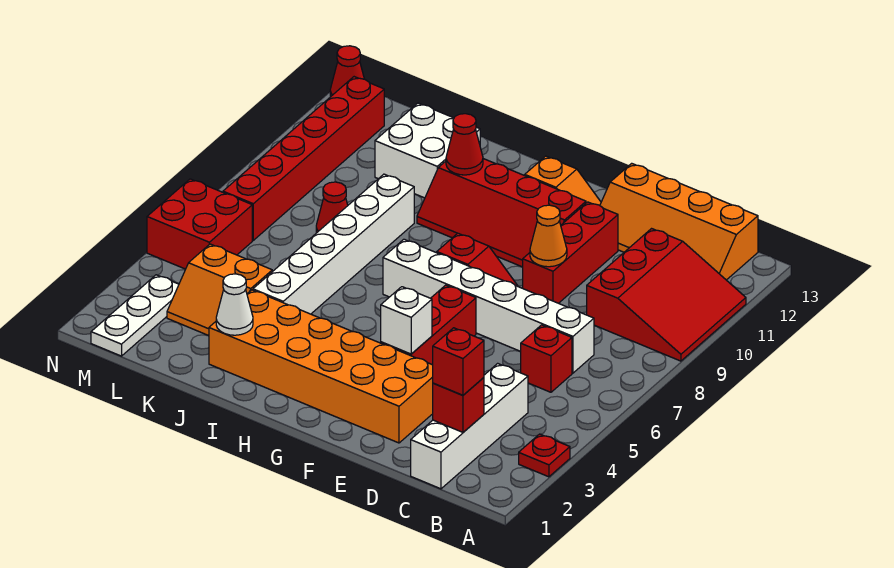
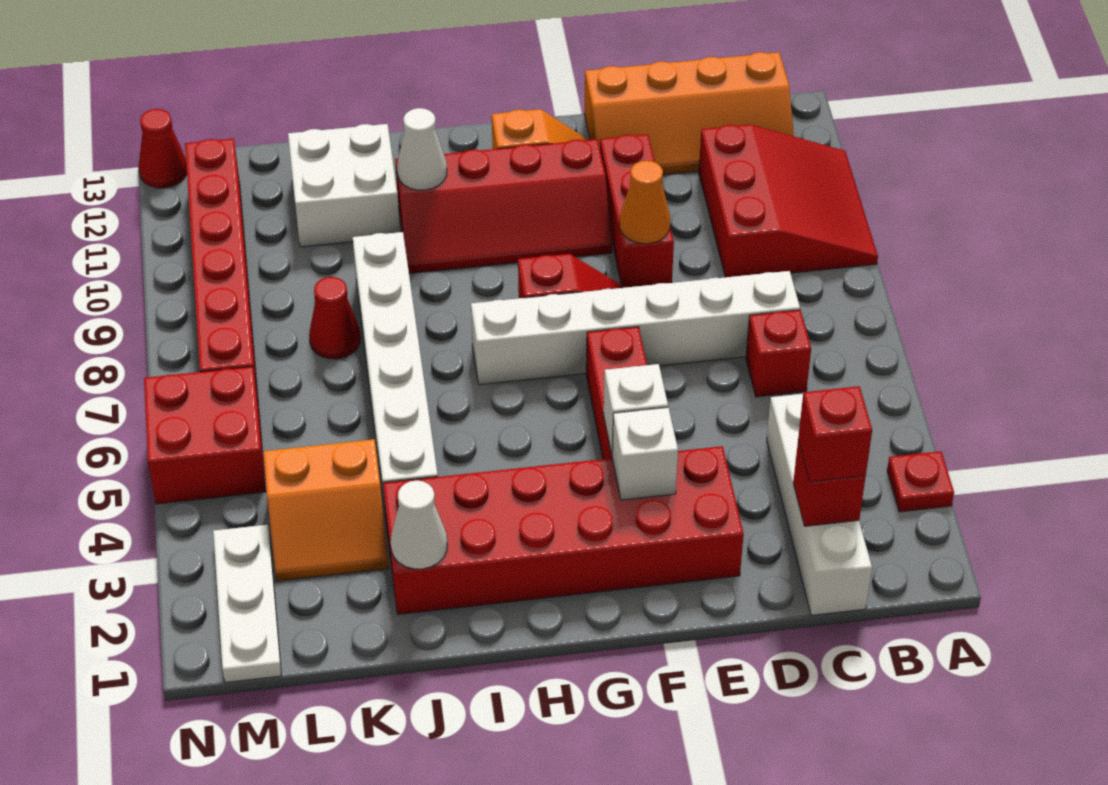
orange 2x6 brick [209,290,433,443] -> red 2x6 brick [383,446,744,614]
none -> white 1x1 brick [612,407,678,500]
red 1x1 cone [446,114,483,175] -> white 1x1 cone [397,108,447,190]

